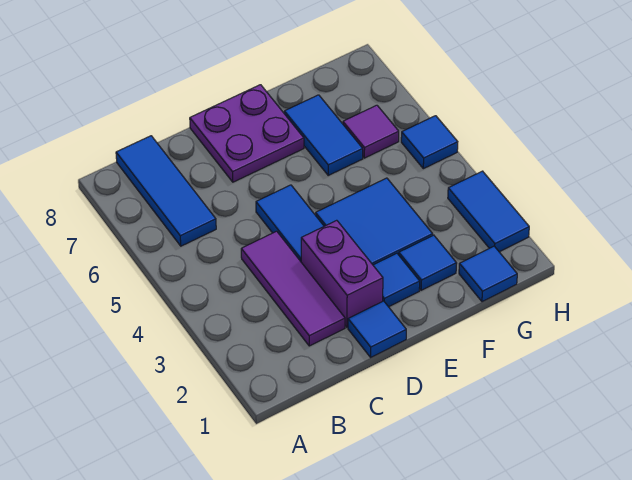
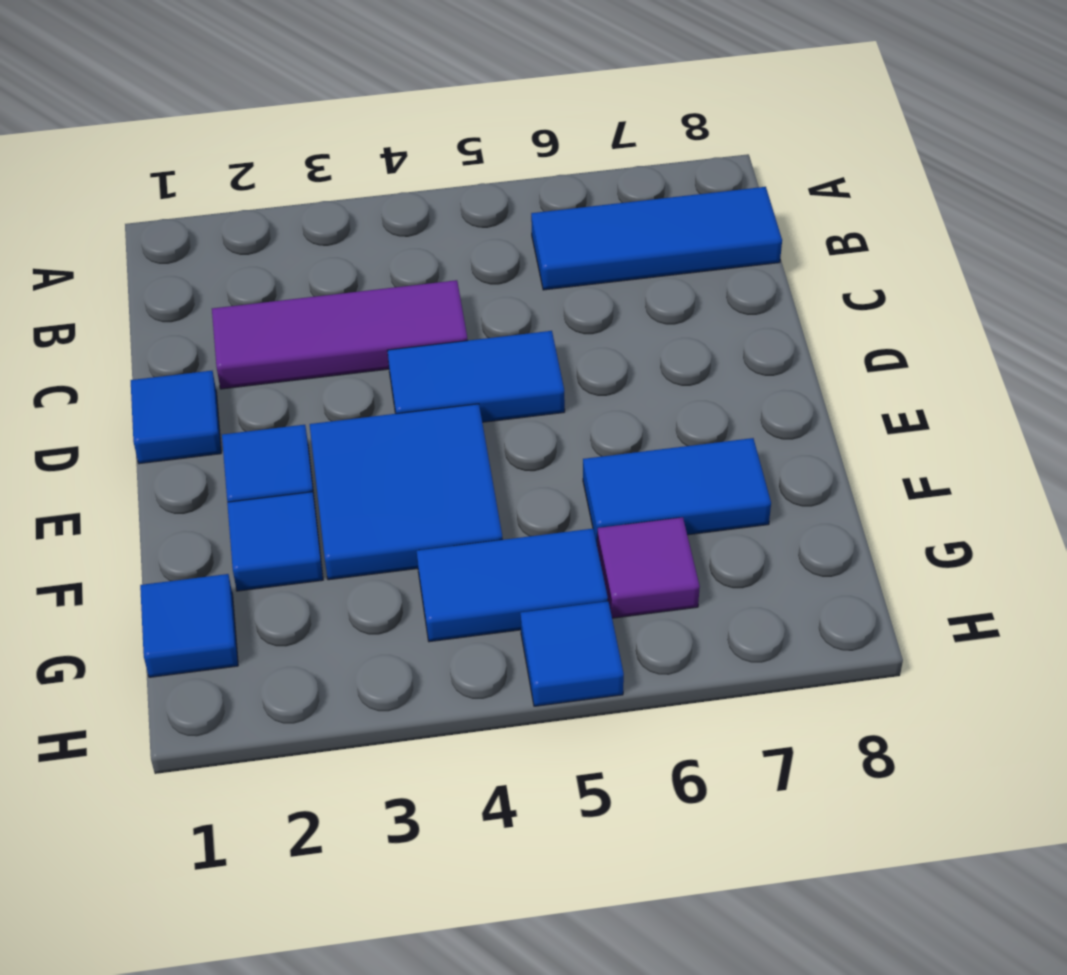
purple 1x2 brick [301,220,383,327] -> none
purple 2x2 plate [190,85,304,182] -> none
blue 1x2 tile [448,171,529,252] -> blue 1x2 tile moved to [417,529,608,642]

